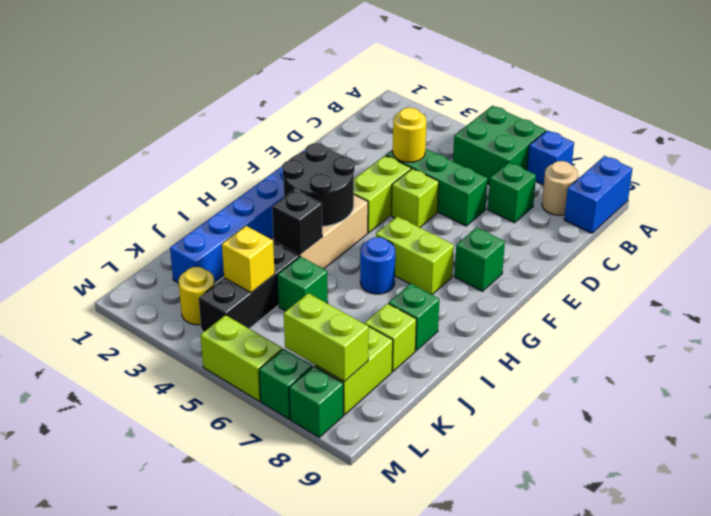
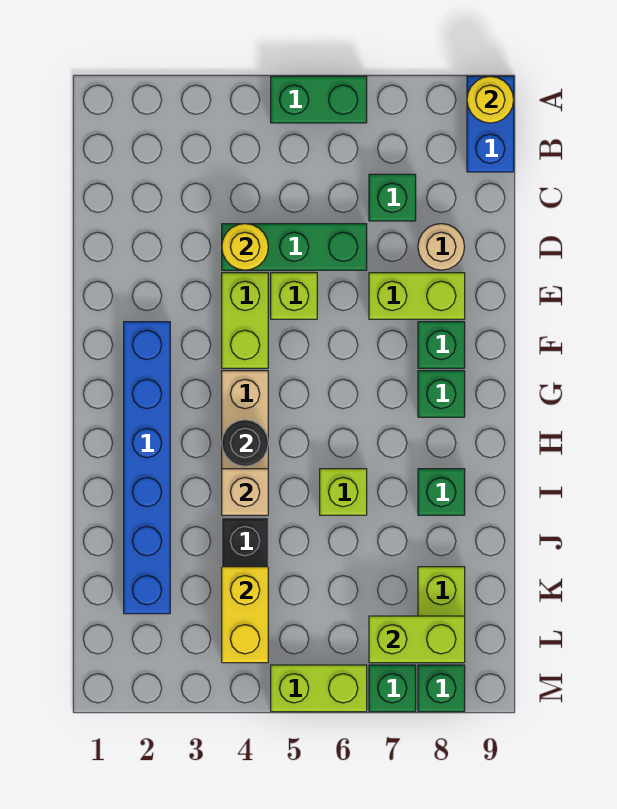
green 2x2 brick [453,106,546,184] -> green 1x2 brick [271,76,367,123]
blue 1x1 brick [527,130,574,185] -> none
tan 1x1 round brick [542,161,578,215] -> tan 1x1 round brick moved to [418,224,465,270]
black 2x2 round brick [282,143,355,226] -> black 1x1 round brick [222,420,268,466]
lime 1x2 brick [376,216,454,294] -> lime 1x2 brick moved to [369,273,465,319]
blue 1x1 round brick [360,237,395,294] -> none
black 1x1 brick [272,189,323,254] -> tan 1x1 brick [222,469,268,515]
green 1x1 brick [277,256,328,311] -> green 1x1 brick moved to [418,371,465,417]
lime 1x1 brick [365,303,416,371] -> lime 1x1 brick moved to [320,469,367,515]
yellow 1x1 brick [222,226,275,293] -> yellow 1x2 brick [222,567,268,663]
yellow 1x1 round brick [179,267,215,325] -> yellow 1x1 round brick moved to [467,76,514,123]

